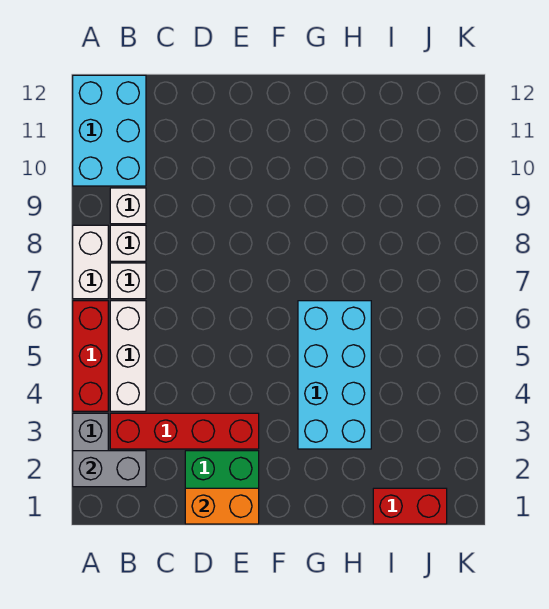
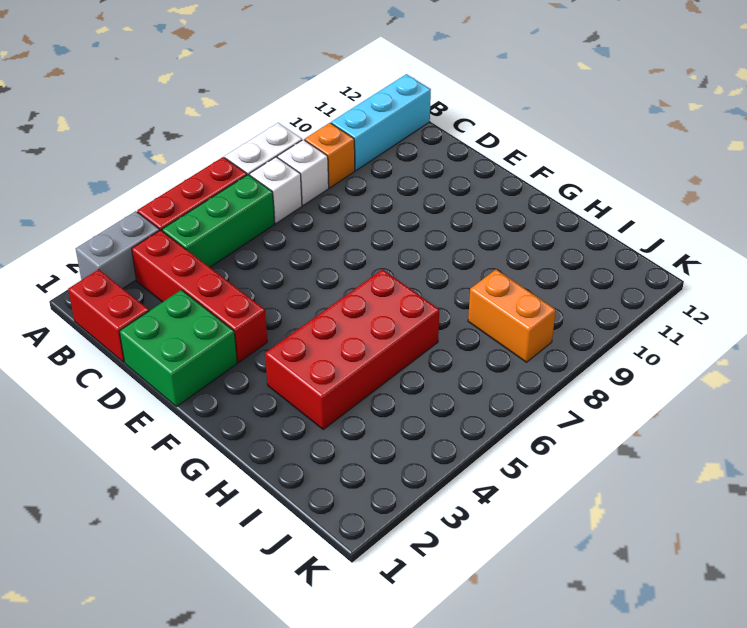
grey 1x2 brick [73,451,146,487] -> none
cyan 2x3 brick [73,75,146,186] -> cyan 1x3 brick [331,74,431,170]
white 1x3 brick [110,301,146,411] -> green 1x3 brick [162,175,275,267]
white 1x1 brick [110,188,146,224] -> orange 1x1 brick [305,123,355,188]
orange 1x2 brick [185,488,259,524] -> orange 1x2 brick moved to [468,269,556,362]
cyan 2x4 brick [298,301,371,449] -> red 2x4 brick [265,269,439,429]
red 1x2 brick [373,488,447,524] -> red 1x2 brick moved to [68,269,149,362]

